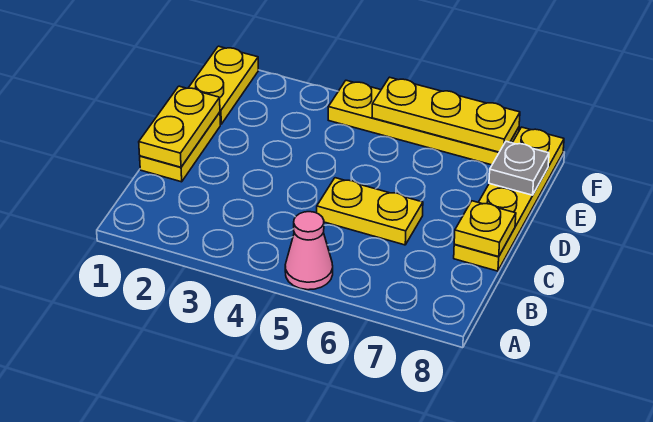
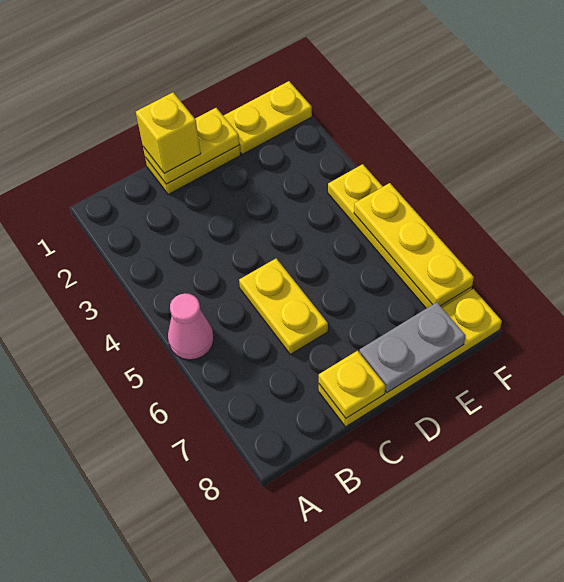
none -> yellow 1x1 brick [136,93,201,173]
grey 1x1 plate [489,141,549,195] -> grey 1x2 plate [359,302,466,393]

